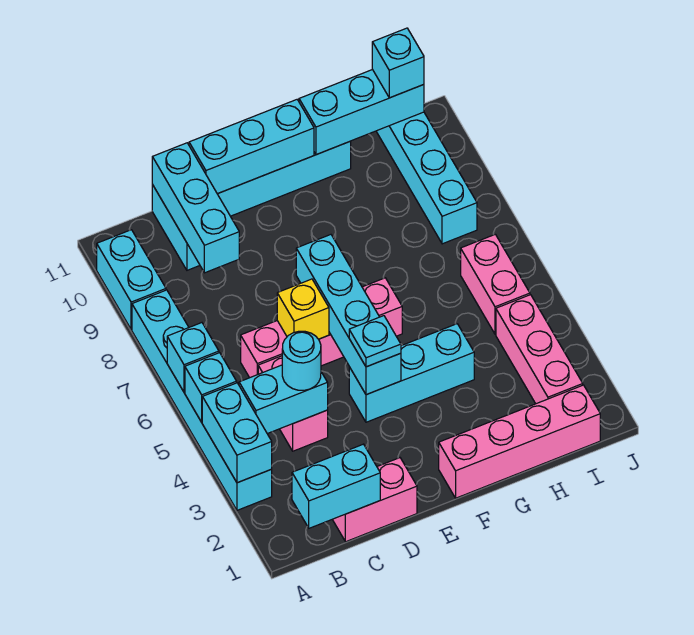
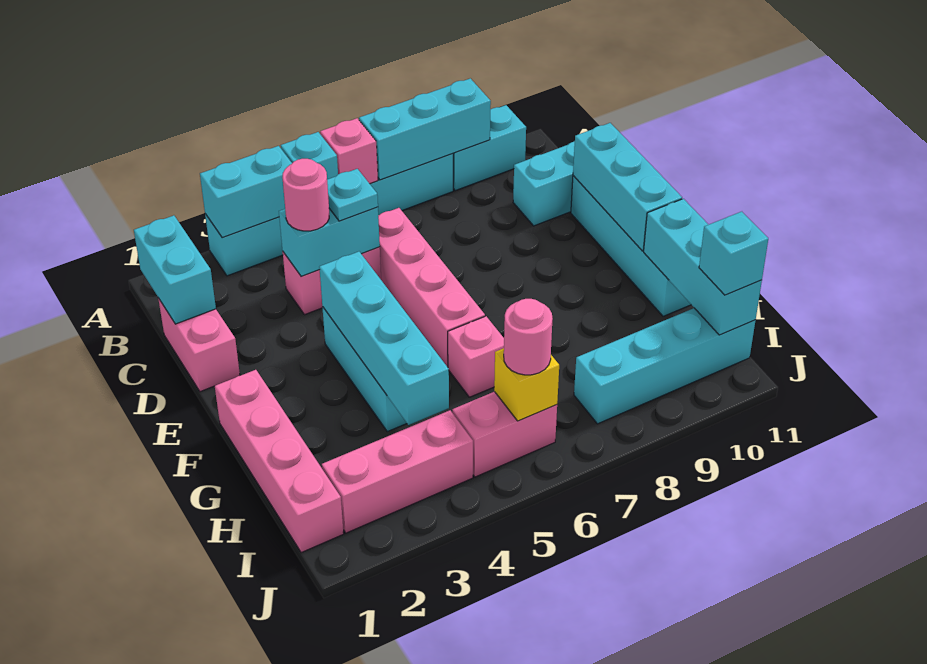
cyan 1x1 brick [167,323,219,392] -> pink 1x1 brick [320,118,378,184]
cyan 1x2 brick [239,365,328,434] -> cyan 1x2 brick turned to [279,207,380,277]
cyan 1x1 round brick [282,331,321,390] -> pink 1x1 round brick [282,159,329,231]
cyan 1x3 brick [152,143,239,273] -> cyan 1x3 brick moved to [359,78,491,180]
yellow 1x1 brick [277,279,329,339] -> yellow 1x1 brick moved to [494,348,559,421]
cyan 1x4 brick [296,235,401,395] -> cyan 1x4 brick turned to [319,252,449,425]
cyan 1x1 plate [349,316,401,367] -> cyan 1x1 plate moved to [327,169,378,221]
none -> pink 1x1 brick [448,316,504,397]
none -> pink 1x1 round brick [504,299,553,375]

